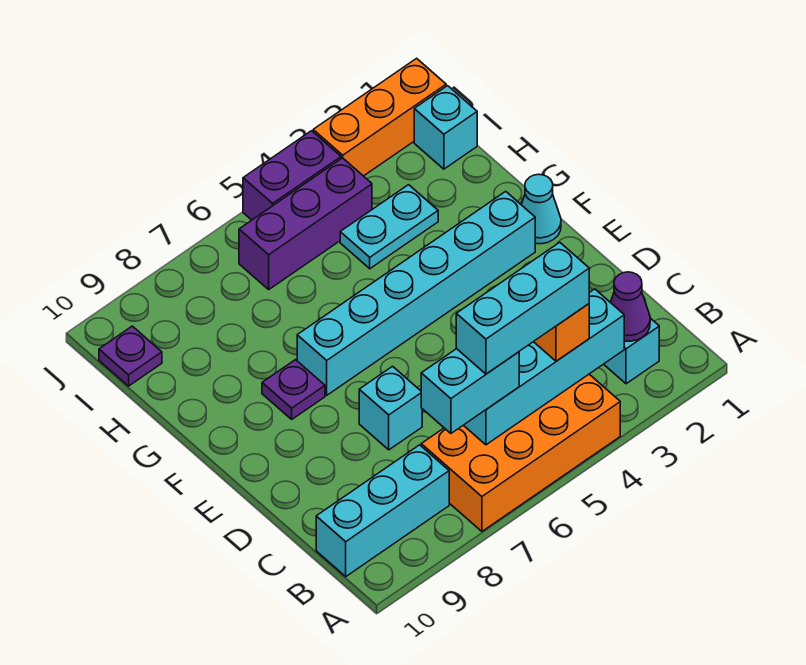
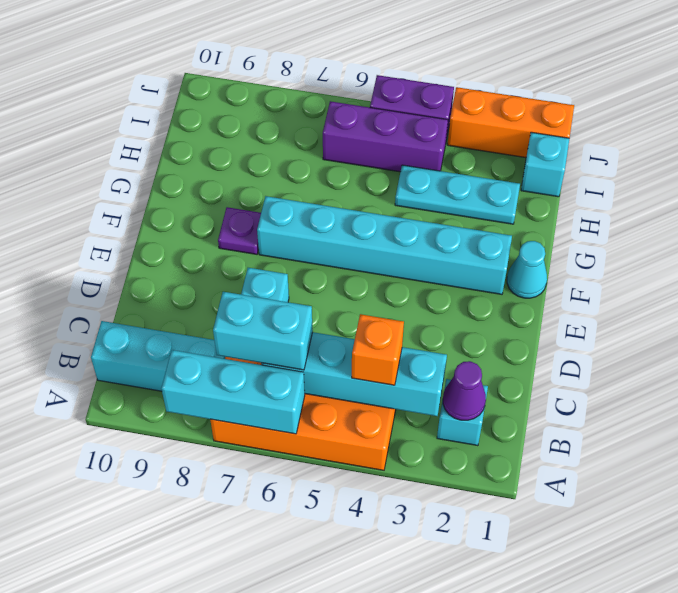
cyan 1x3 brick [456,242,589,374] -> cyan 1x3 brick moved to [161,350,305,434]
cyan 1x2 plate [340,185,438,269] -> cyan 1x3 plate [395,165,520,224]
purple 1x1 plate [99,326,162,386] -> none

